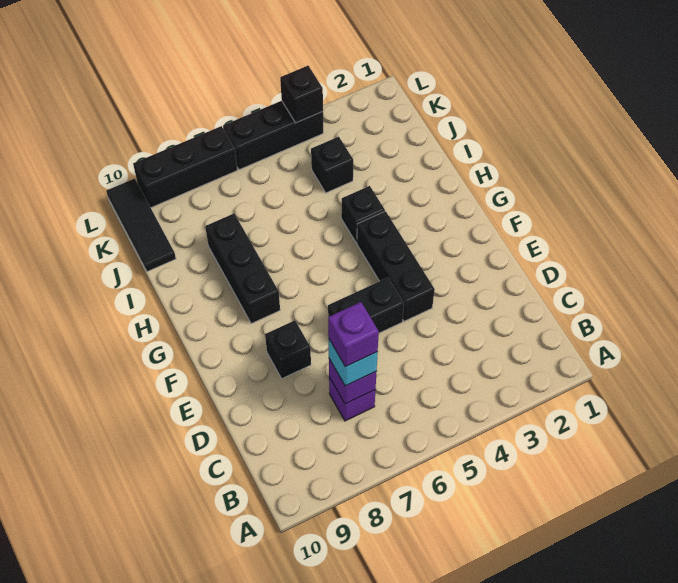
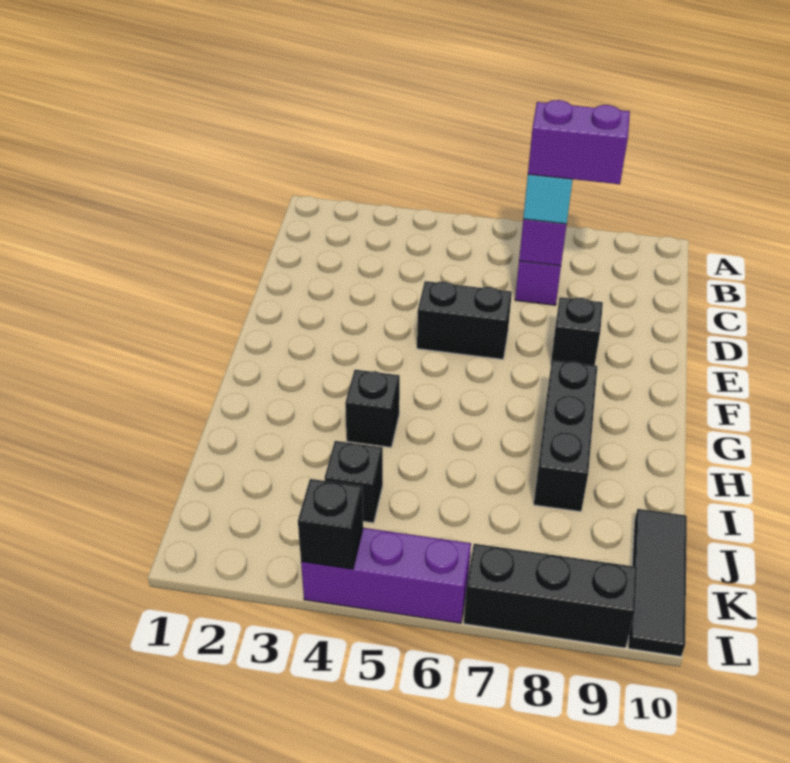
purple 1x1 brick [328,302,379,367] -> purple 1x2 brick [528,100,630,184]
black 1x3 brick [357,211,435,321] -> none
black 1x3 brick [223,101,323,170] -> purple 1x3 brick [301,528,471,623]

